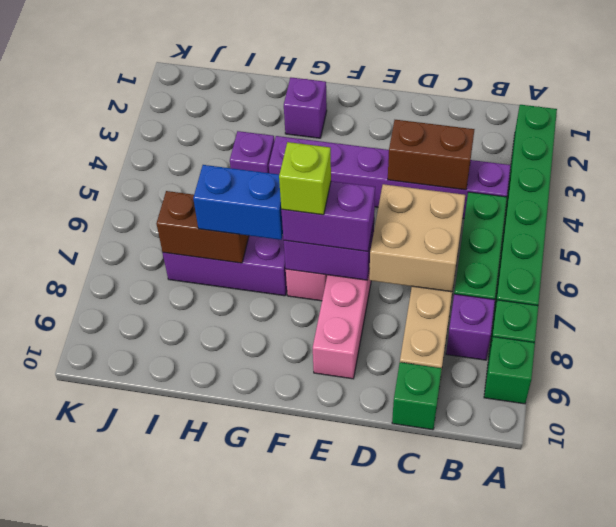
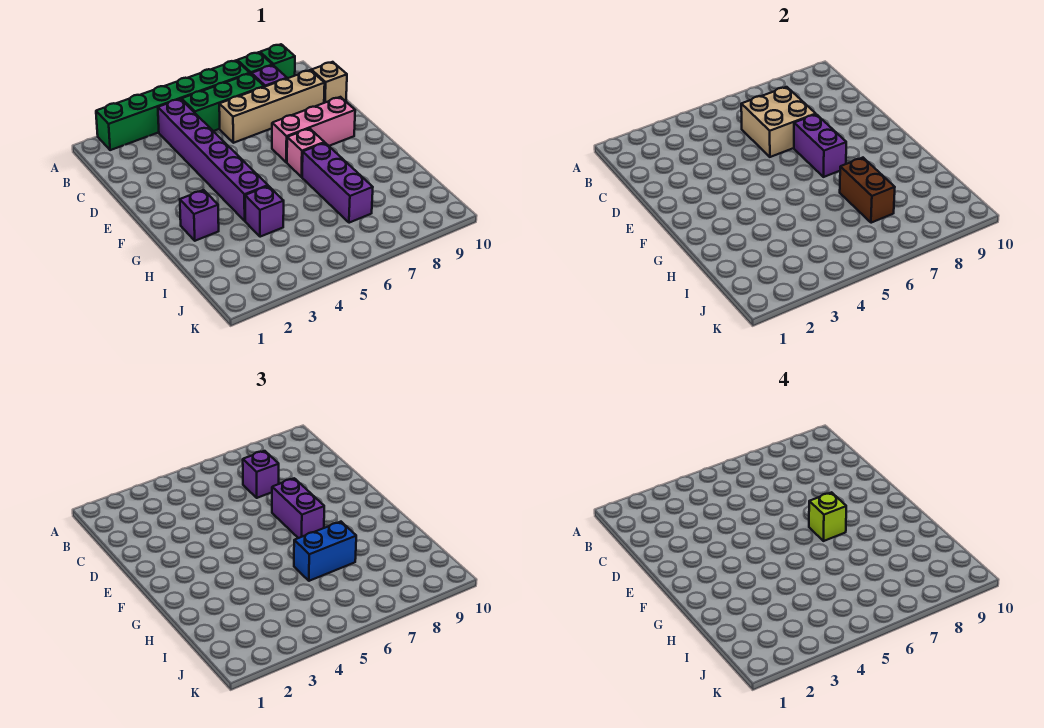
brown 1x2 brick [388,120,475,190] -> none
none -> purple 1x1 brick [243,451,279,498]
green 1x1 brick [392,362,442,430] -> tan 1x1 brick [311,62,347,103]
blue 1x2 brick [193,165,283,240] -> blue 1x2 brick turned to [294,522,356,581]

